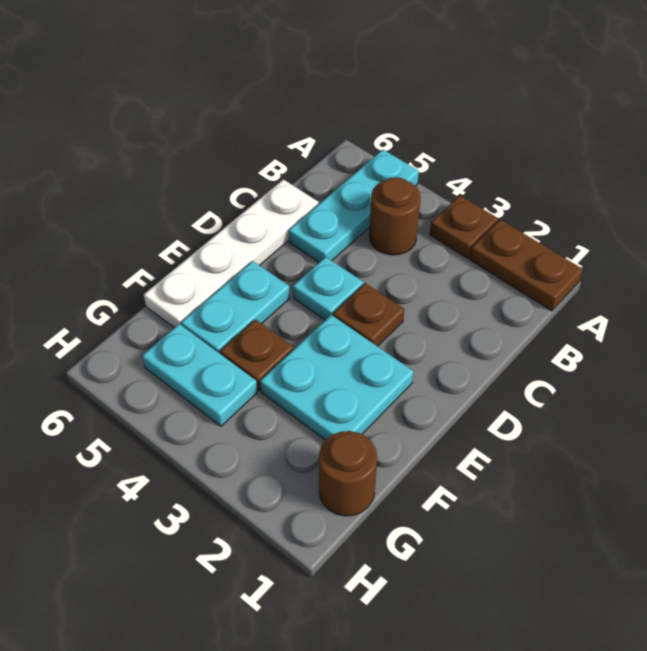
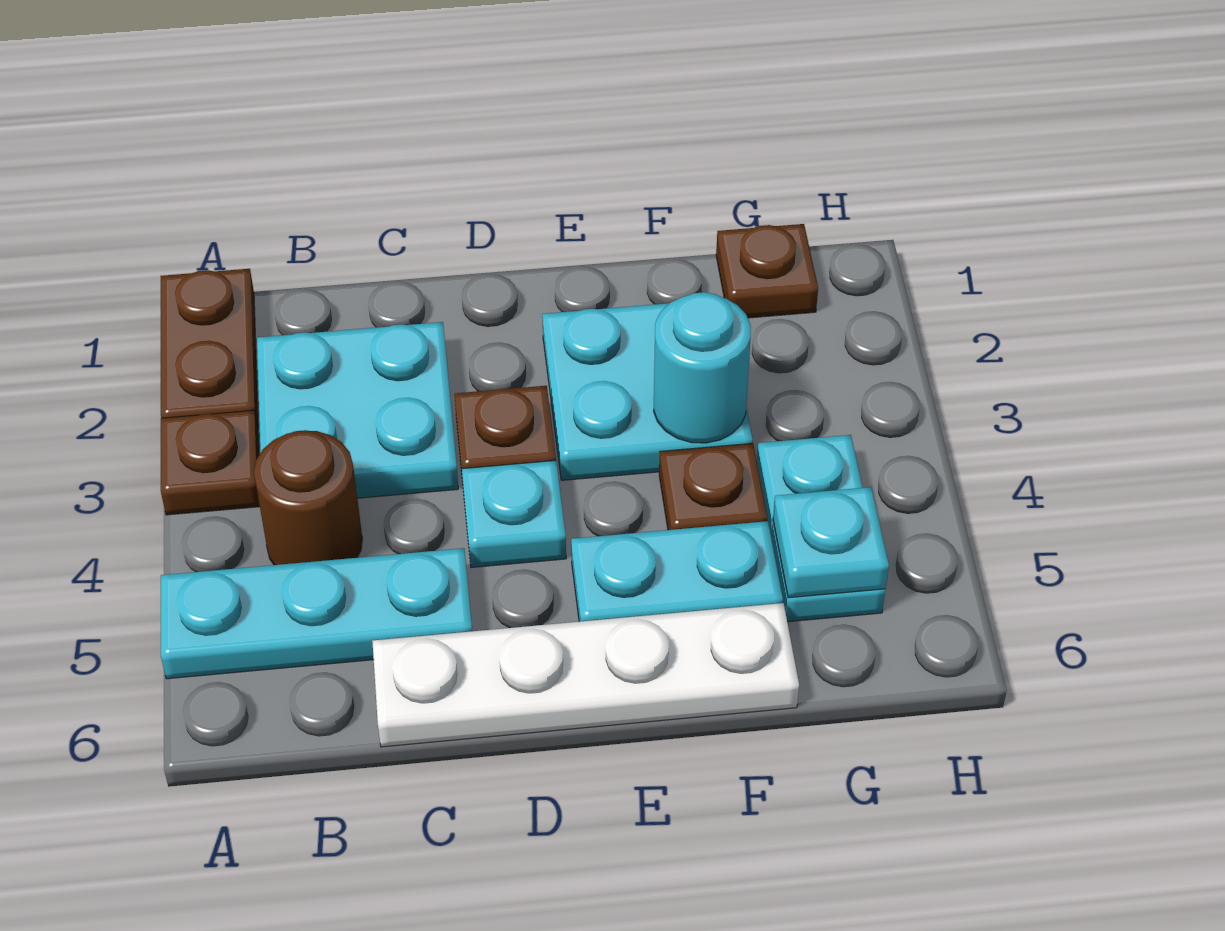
none -> cyan 2x2 plate [257,322,458,498]
none -> cyan 1x1 round brick [654,292,751,443]
brown 1x1 round brick [319,431,377,516] -> brown 1x1 plate [716,224,818,318]
none -> cyan 1x1 plate [773,487,889,598]

